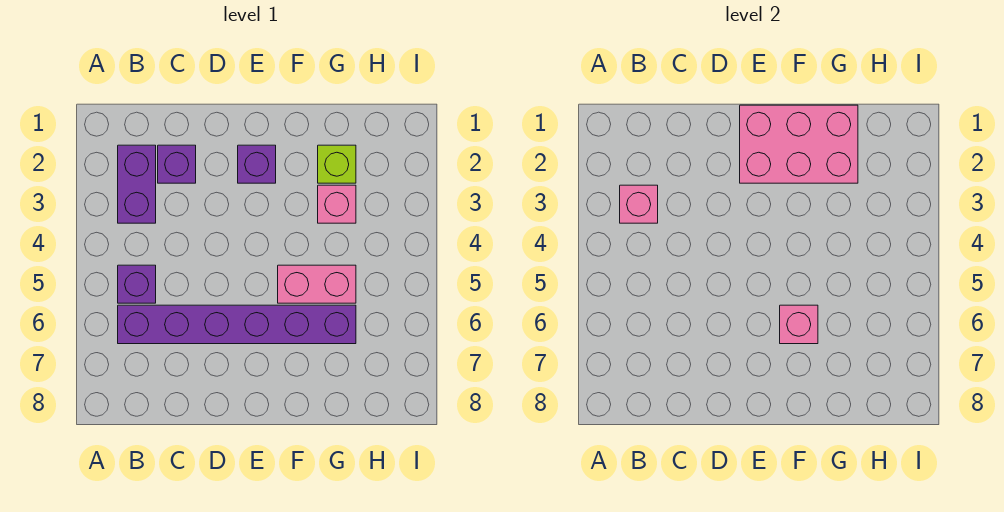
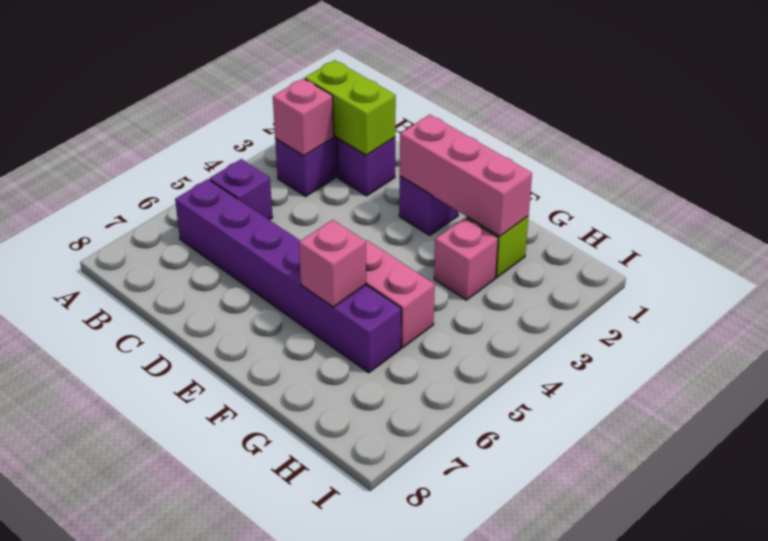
none -> lime 1x2 brick [305,60,396,155]
pink 2x3 brick [740,105,858,183] -> pink 1x3 brick [400,115,532,236]

